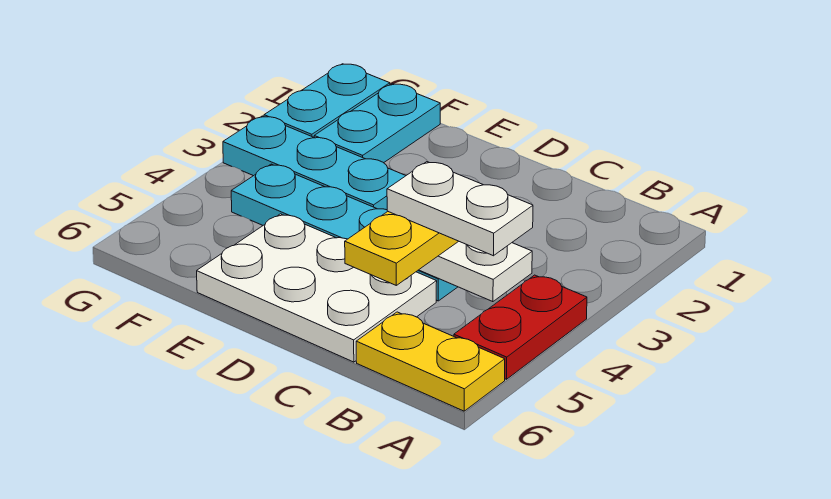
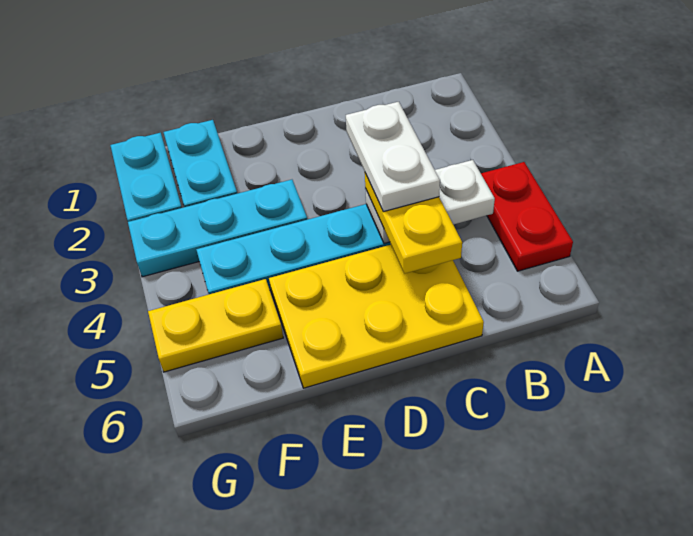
yellow 1x2 plate [356,312,505,411] -> yellow 1x2 plate moved to [148,279,283,372]
white 1x2 plate [387,162,533,256] -> white 1x2 plate turned to [346,102,440,212]
white 2x3 plate [197,214,437,362] -> yellow 2x3 plate [269,245,484,388]

